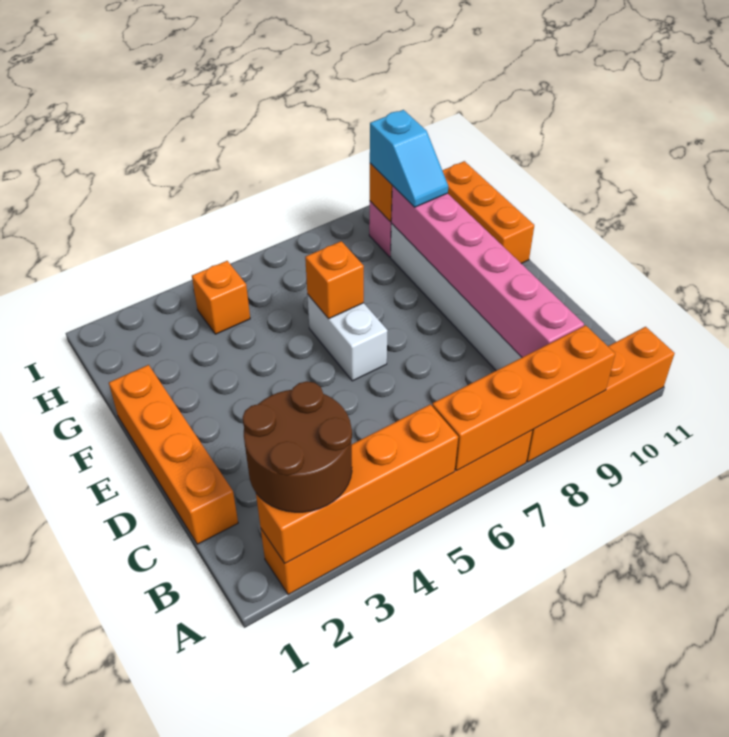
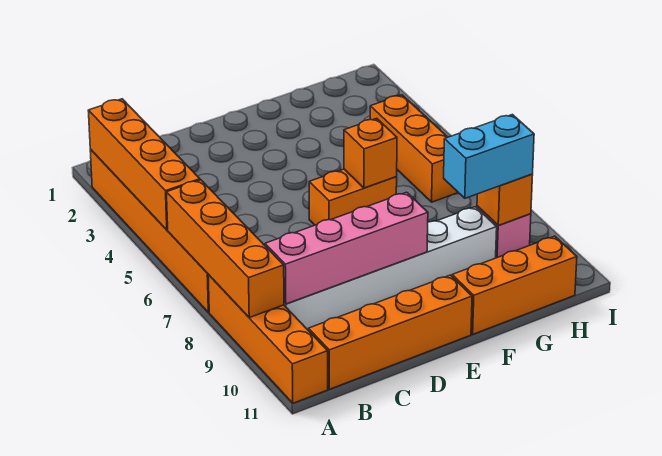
brown 2x2 round brick [243,381,352,512] -> none
pink 1x6 brick [391,186,584,357] -> pink 1x4 brick [265,192,428,304]
orange 1x4 brick [109,365,238,544] -> orange 1x4 brick moved to [309,275,472,389]
white 1x2 brick [307,294,388,381] -> orange 1x2 brick [309,169,397,225]
cyan 1x2 slope [370,110,448,207] -> cyan 1x2 brick [444,115,534,198]
orange 1x1 brick [192,261,250,334] -> orange 1x3 brick [370,95,458,202]

